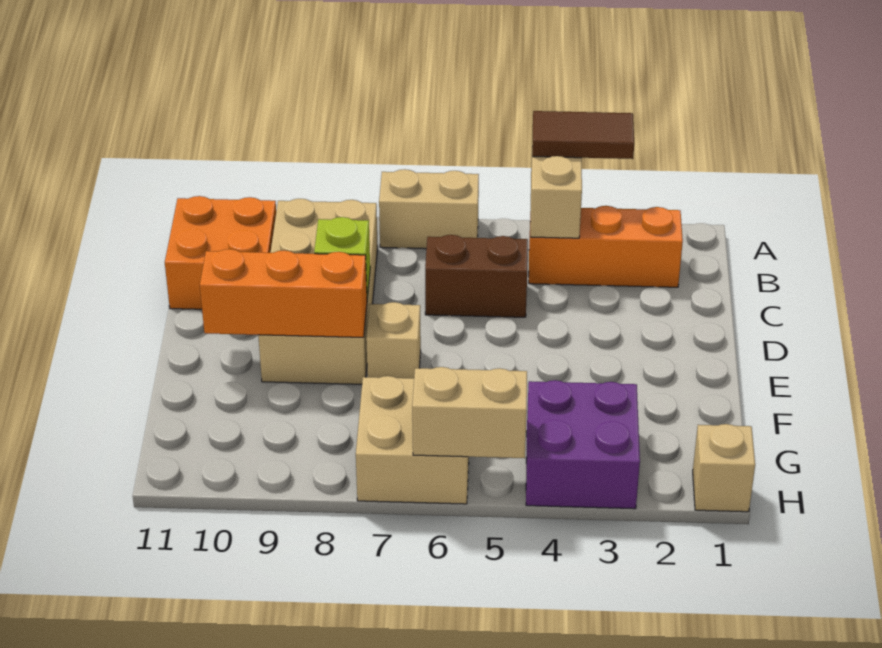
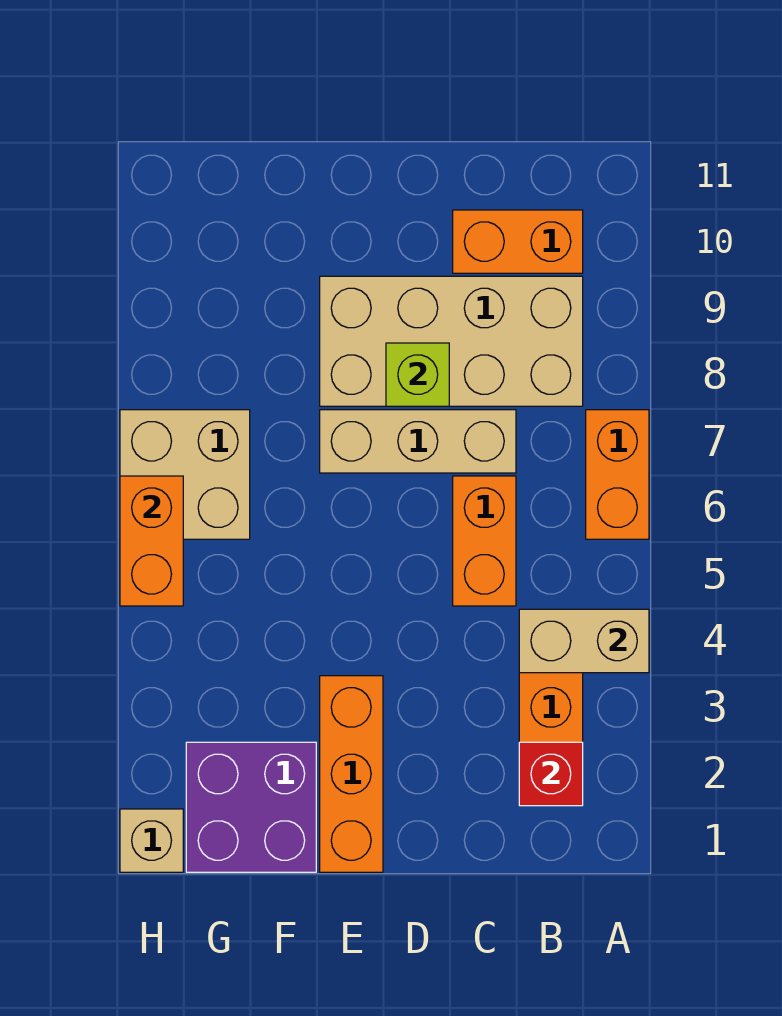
brown 1x2 tile [532,111,634,159] -> none
tan 1x2 brick [379,169,479,249] -> orange 1x2 brick [586,410,649,539]
none -> red 1x1 brick [519,742,583,806]
orange 2x2 brick [165,196,276,309] -> orange 1x2 brick [453,210,583,273]
brown 1x2 brick [425,235,528,317] -> orange 1x2 brick [453,476,516,606]
tan 1x1 brick [366,302,421,378] -> tan 1x3 brick [320,410,516,473]
orange 1x3 brick [200,249,367,337] -> orange 1x3 brick moved to [320,676,383,872]
purple 2x2 brick [526,380,640,509] -> purple 2x2 brick moved to [186,742,316,872]
tan 1x2 brick [412,367,527,458] -> orange 1x2 brick [120,476,183,606]

